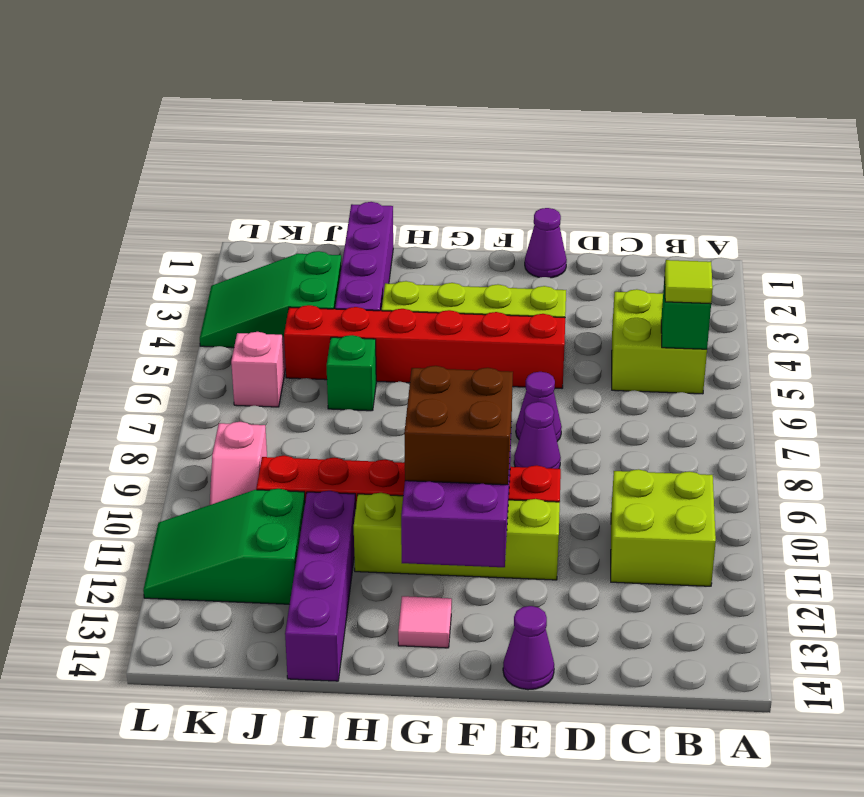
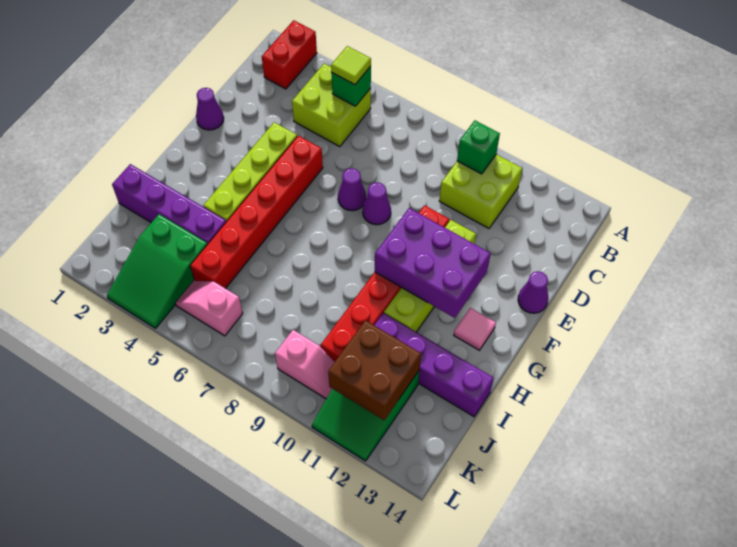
none -> red 1x2 brick [262,20,317,89]
brown 2x2 brick [404,366,513,485] -> brown 2x2 brick moved to [328,320,421,420]
green 1x1 brick [326,335,376,411] -> green 1x1 brick moved to [457,121,500,174]

